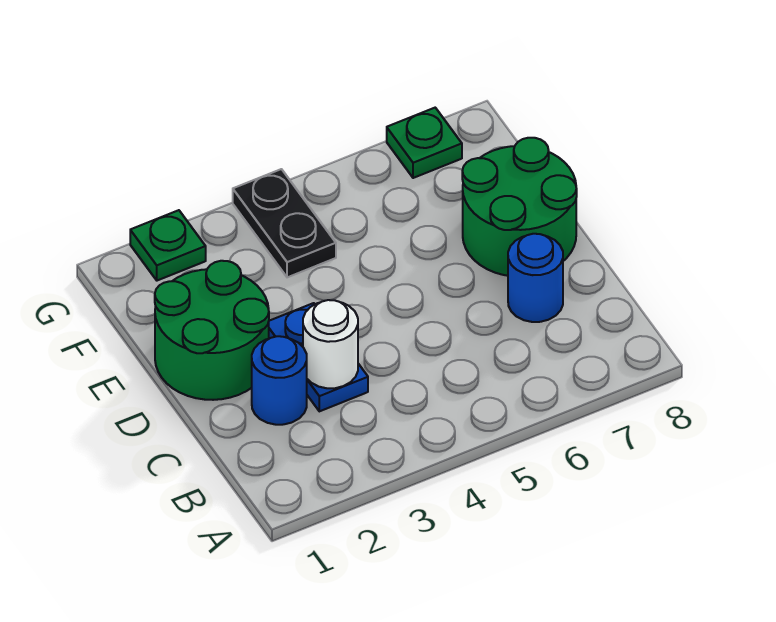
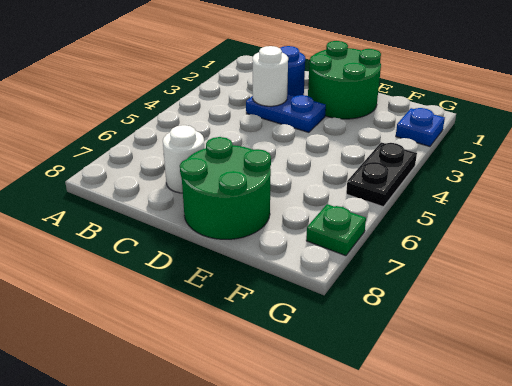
blue 1x1 round brick [508,234,563,322] -> white 1x1 round brick [163,125,204,193]
black 1x2 plate [233,169,336,277] -> black 1x2 plate turned to [346,142,417,207]
green 1x1 plate [130,210,206,281] -> blue 1x1 plate [396,108,445,146]

